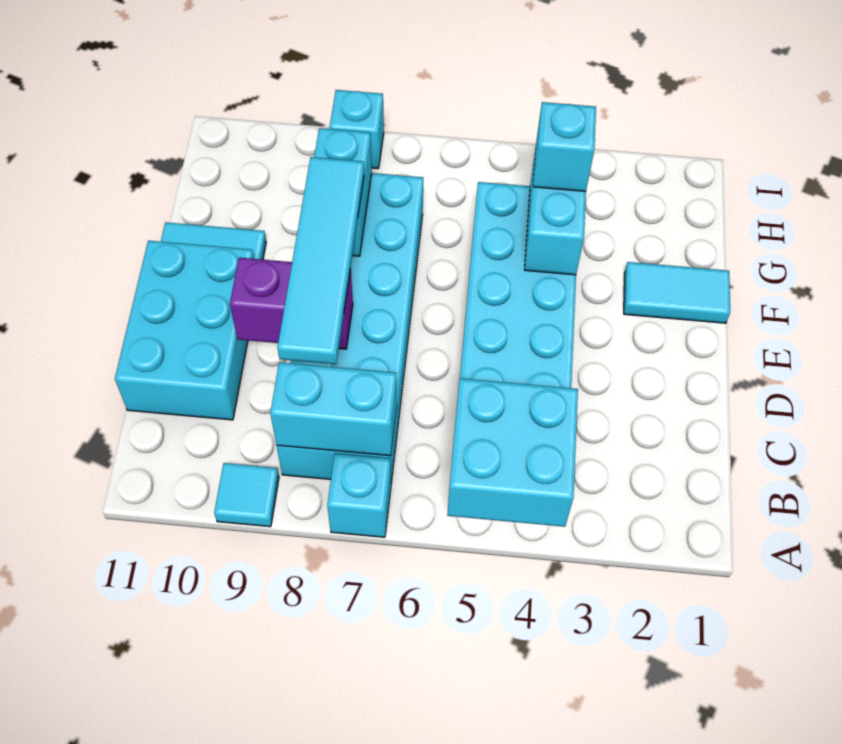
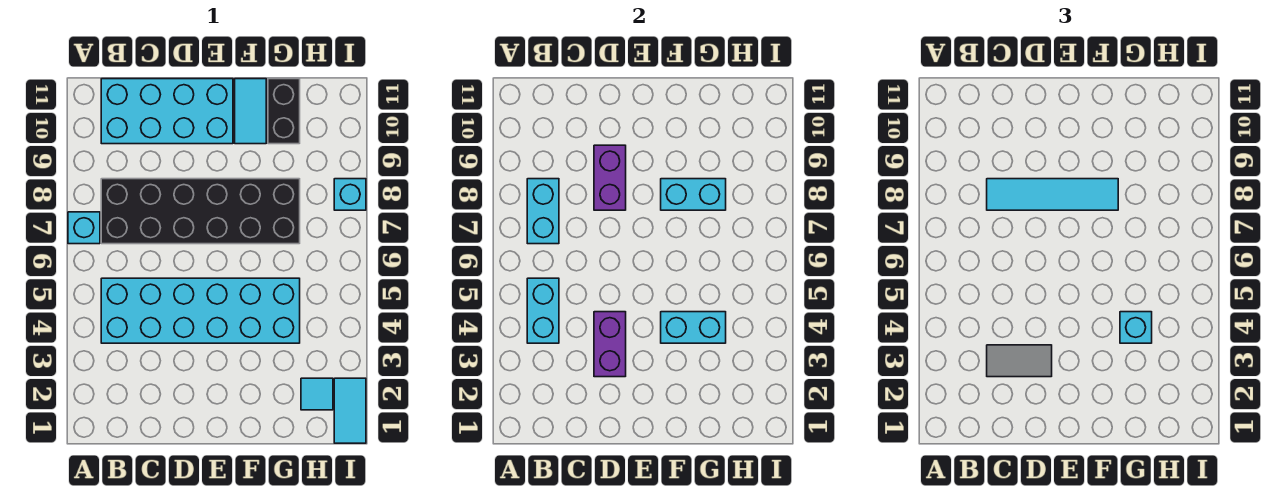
cyan 2x2 brick [447,378,578,527] -> cyan 1x2 brick [527,278,559,343]
cyan 1x1 tile [214,463,279,527] -> cyan 1x1 tile moved to [301,378,333,410]
cyan 2x6 brick [277,173,423,483] -> black 2x6 brick [101,179,300,244]
none -> grey 1x2 tile [987,345,1052,377]
cyan 2x3 brick [115,241,254,420] -> cyan 2x4 brick [101,79,233,144]
none -> purple 1x2 brick [594,312,626,377]
cyan 1x2 tile [624,262,730,323] -> cyan 1x2 tile moved to [334,378,366,443]
none -> black 1x2 brick [268,79,300,144]

